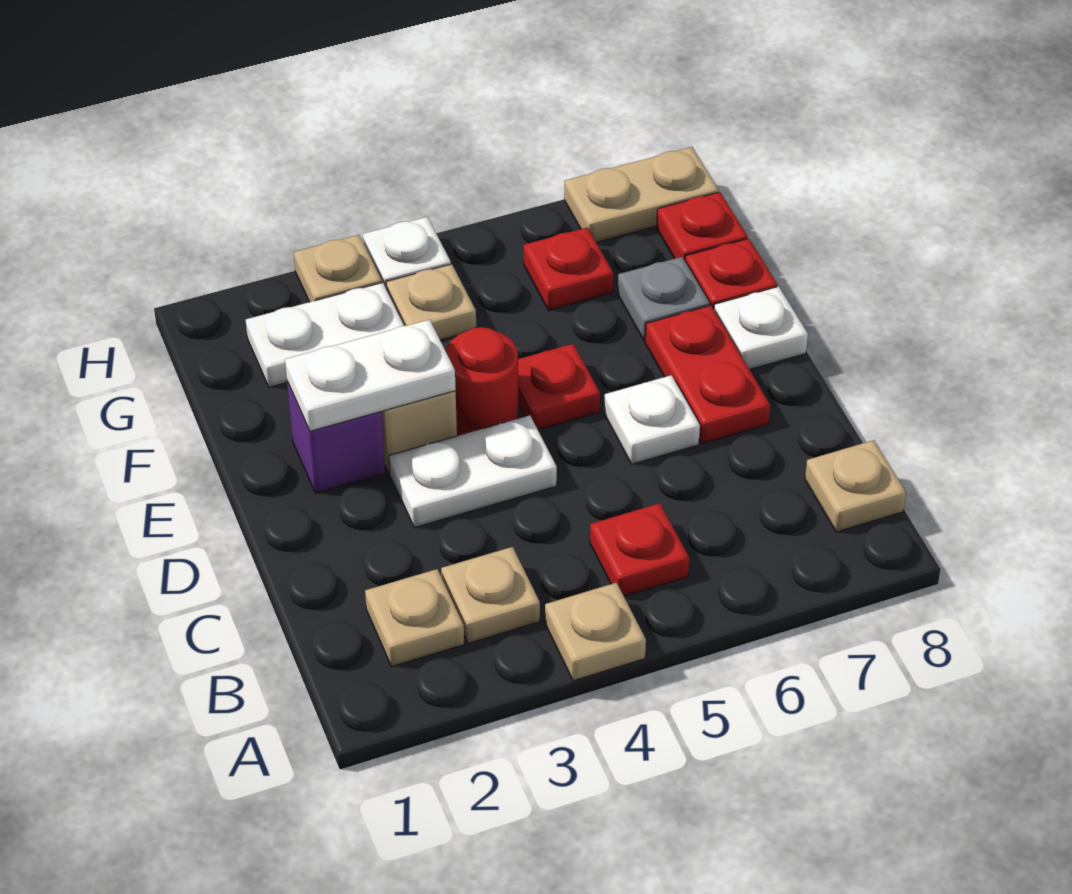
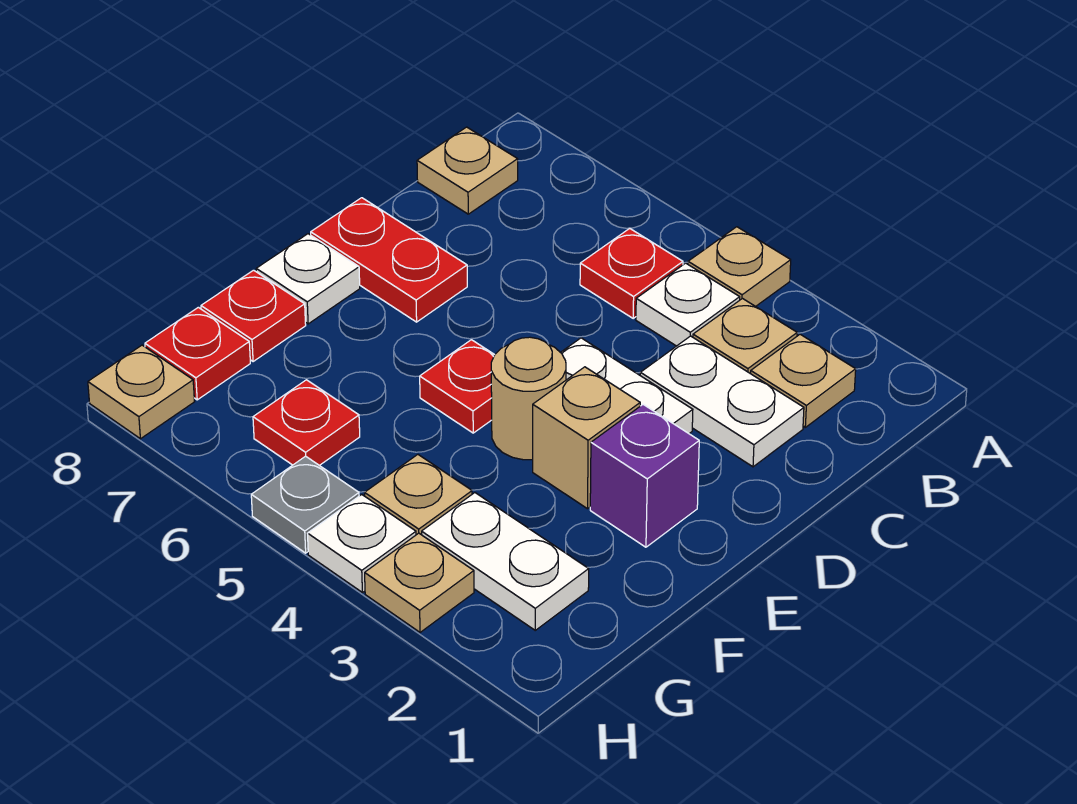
white 1x1 plate [604,375,700,464] -> white 1x1 plate moved to [636,263,740,346]
red 1x2 plate [645,305,770,444] -> red 1x2 plate turned to [311,198,467,322]
white 1x2 plate [285,320,456,431] -> white 1x2 plate moved to [640,336,804,467]
red 1x1 round brick [445,327,518,436] -> tan 1x1 round brick [491,337,566,460]
grey 1x1 plate [617,257,710,341] -> grey 1x1 plate moved to [251,456,359,553]
tan 1x2 plate [564,147,719,242] -> tan 1x1 plate [88,345,195,439]

